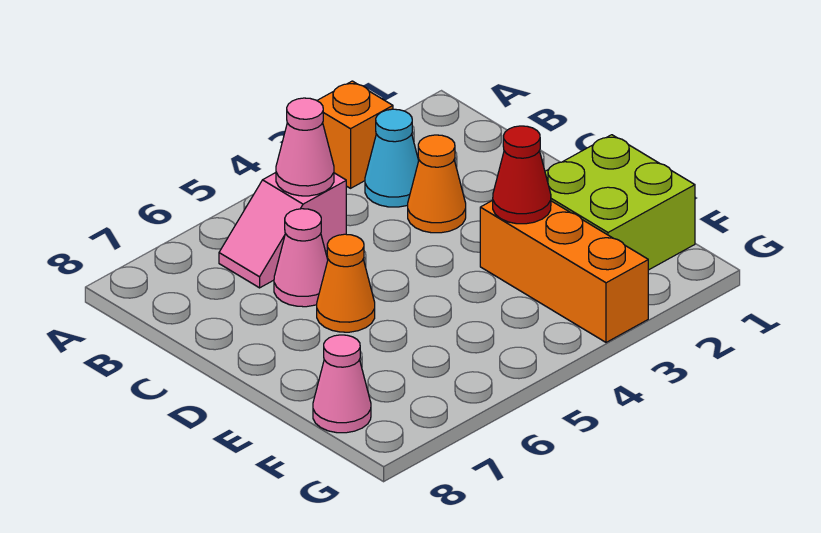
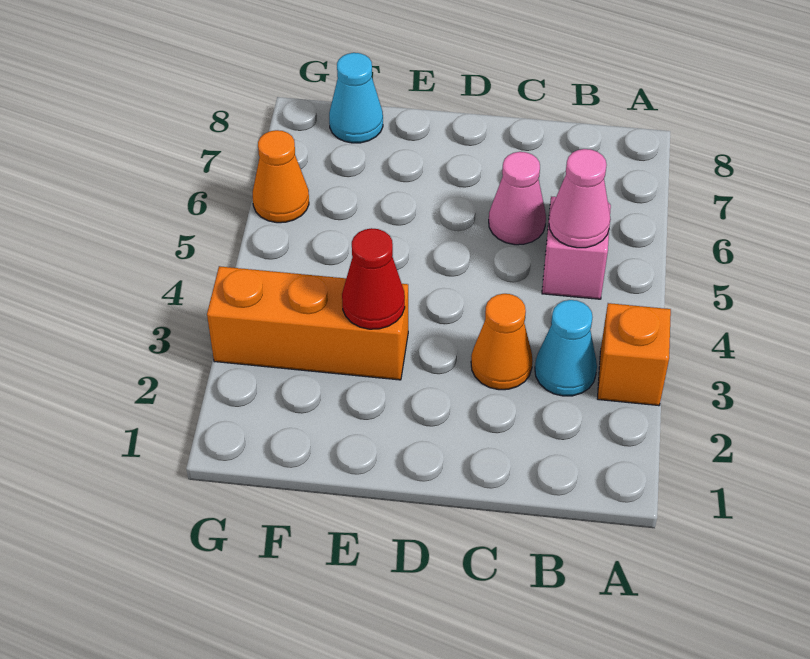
orange 1x1 cone [317,234,375,332] -> orange 1x1 cone moved to [253,130,309,223]
lime 2x2 brick [545,135,695,270] -> none
pink 1x1 cone [313,335,371,433] -> cyan 1x1 cone [329,53,383,143]

